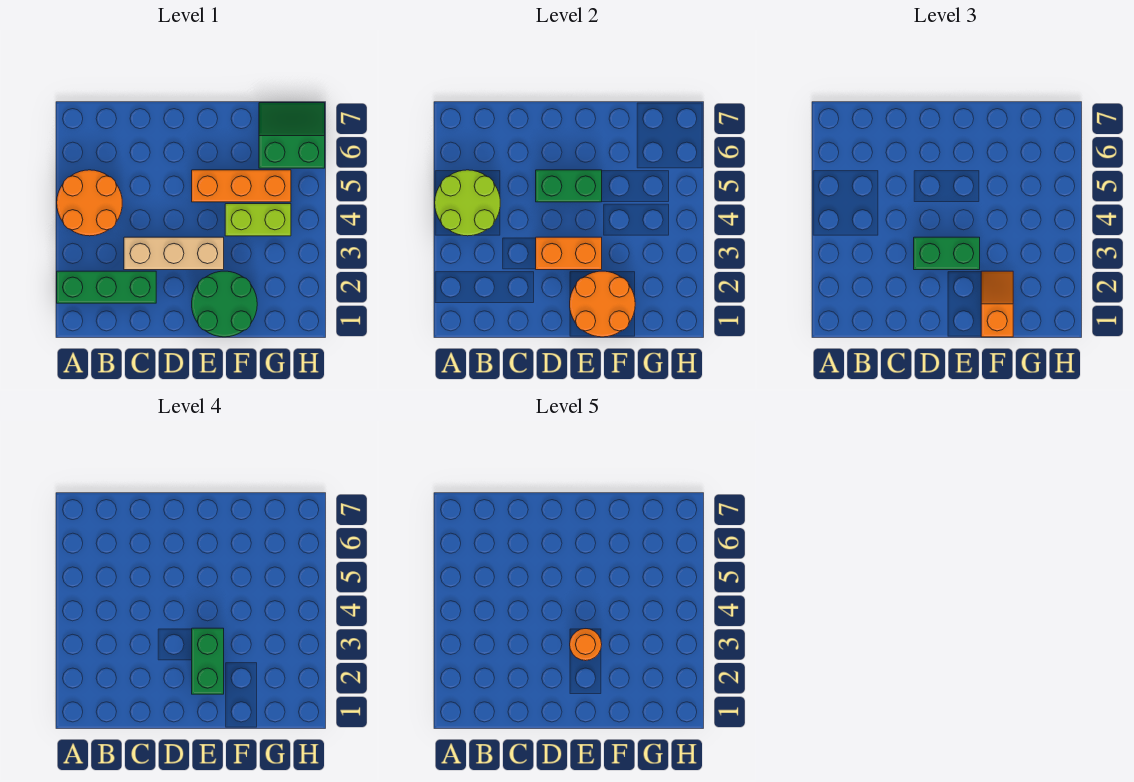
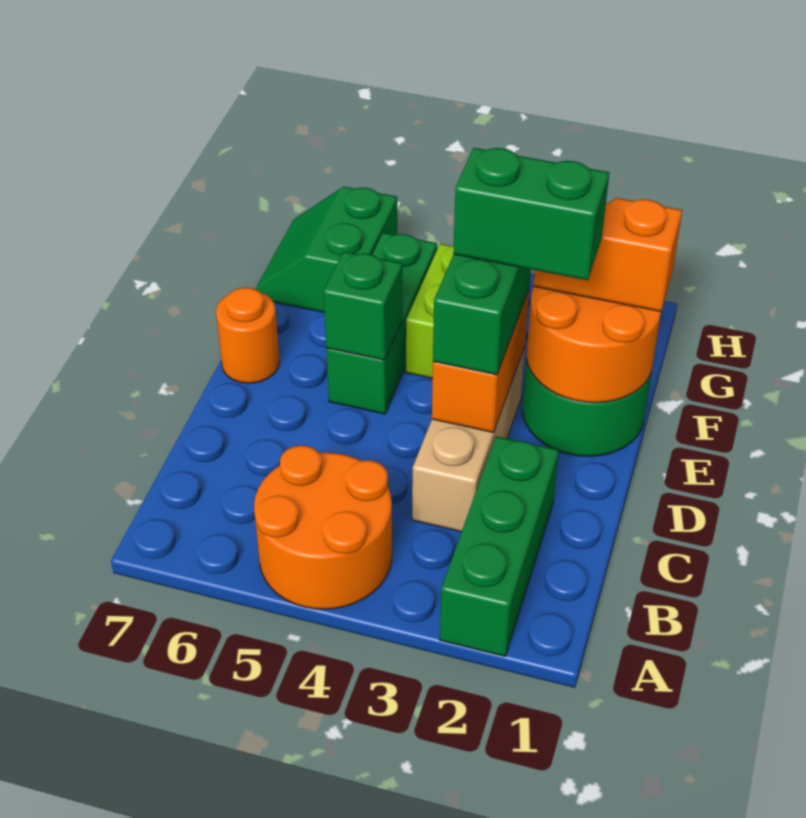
lime 2x2 round brick [435,170,500,236] -> none
green 1x2 brick [536,170,602,202] -> green 1x1 brick [324,252,402,360]
orange 1x1 round brick [570,629,602,661] -> orange 1x1 round brick moved to [216,287,280,383]
orange 1x3 brick [192,170,291,202] -> green 1x3 brick [326,233,437,414]

